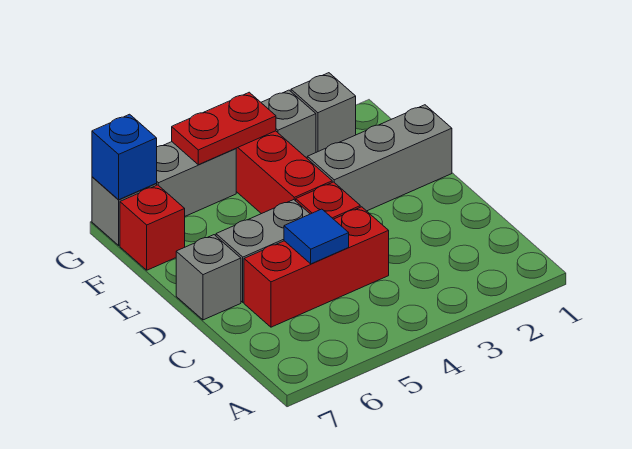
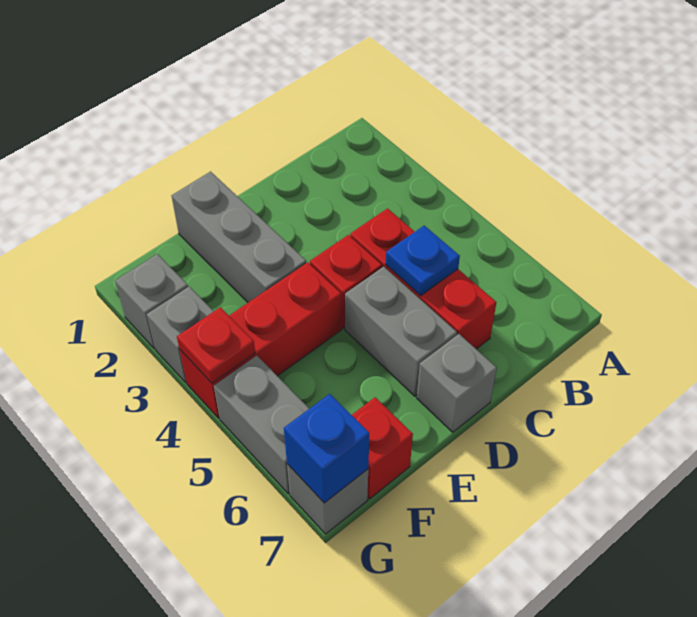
blue 1x1 tile [284,209,349,264] -> blue 1x1 plate [386,226,460,296]
red 1x2 plate [172,92,276,165] -> red 1x1 plate [177,307,255,383]

